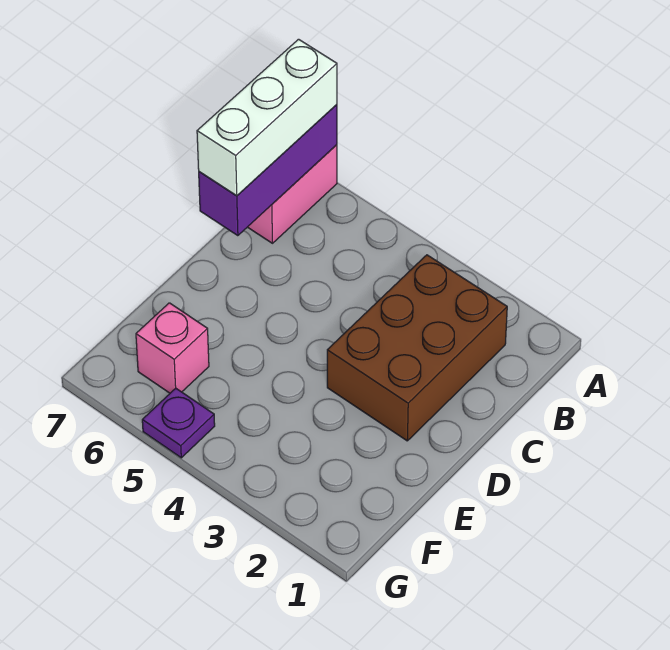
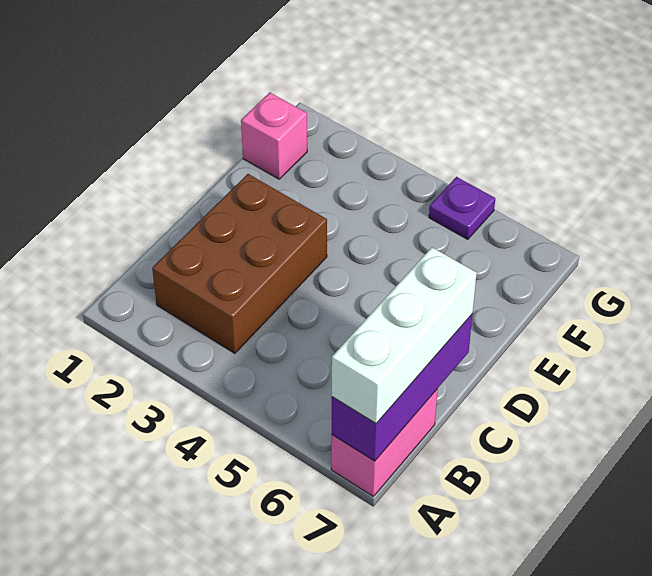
pink 1x1 brick [136,303,209,393] -> pink 1x1 brick moved to [241,93,307,179]

